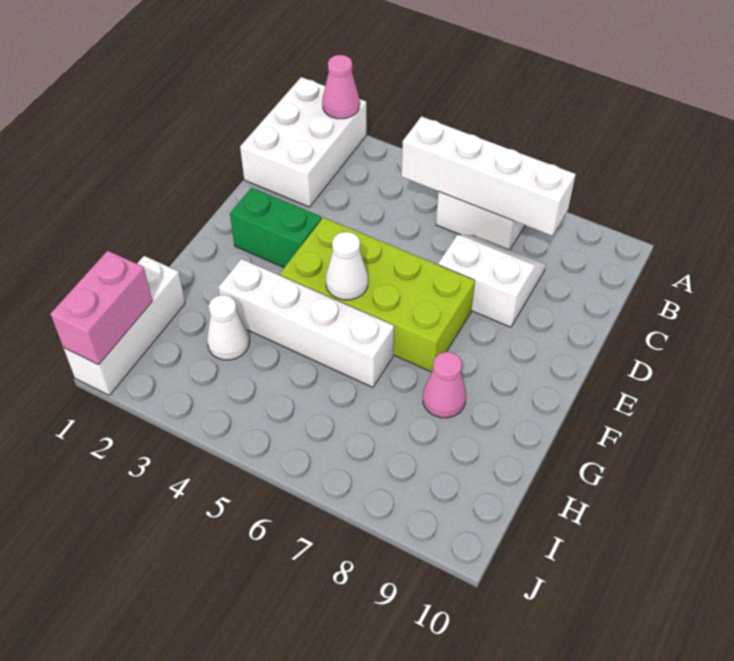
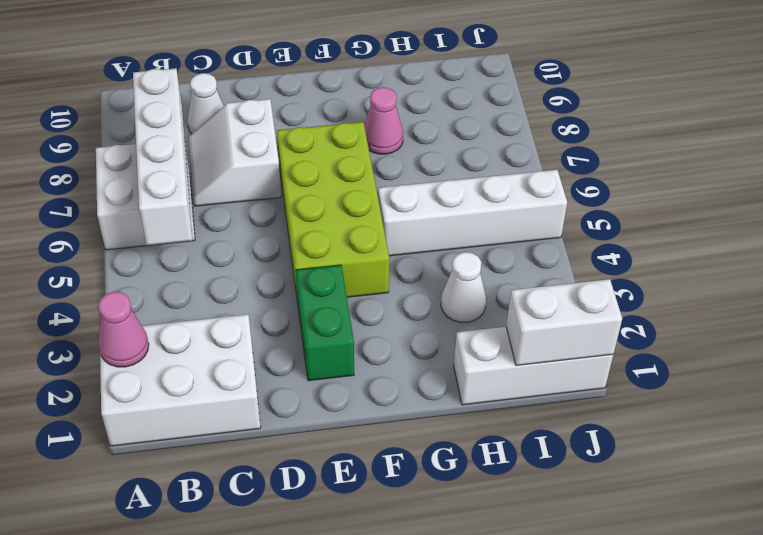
white 1x1 cone [326,232,368,300] -> white 1x1 cone moved to [188,73,224,134]
white 1x4 brick [218,259,394,387] -> white 1x4 brick turned to [378,170,567,256]
pink 1x2 brick [50,251,152,365] -> white 1x2 brick [506,279,622,366]

